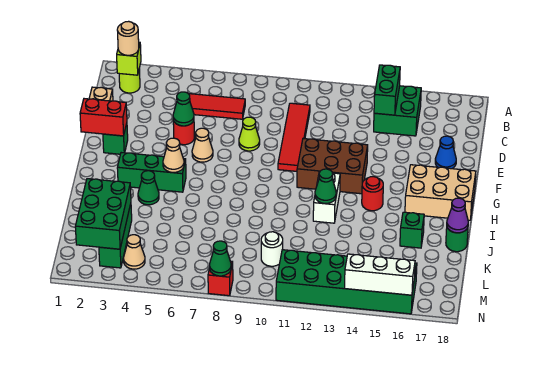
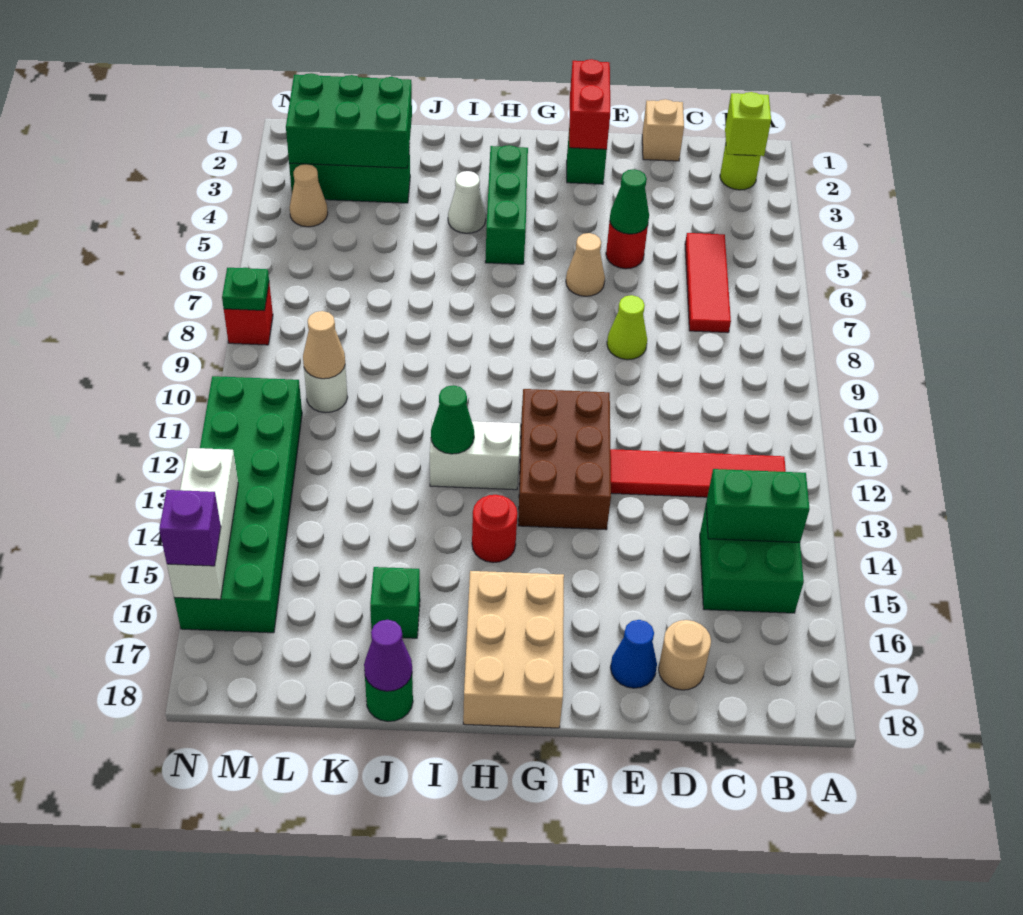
tan 1x1 round brick [117,21,139,55] -> tan 1x1 round brick moved to [659,620,711,690]
red 1x4 tile [278,103,310,171] -> red 1x4 tile moved to [610,449,786,497]
tan 1x1 cone [163,138,184,172] -> tan 1x1 cone moved to [303,311,345,379]
green 1x1 cone [138,171,159,205] -> white 1x1 cone [448,171,486,233]
green 1x1 cone [210,241,231,276] -> green 1x1 plate [222,268,269,311]
none -> purple 1x1 brick [159,490,221,566]

